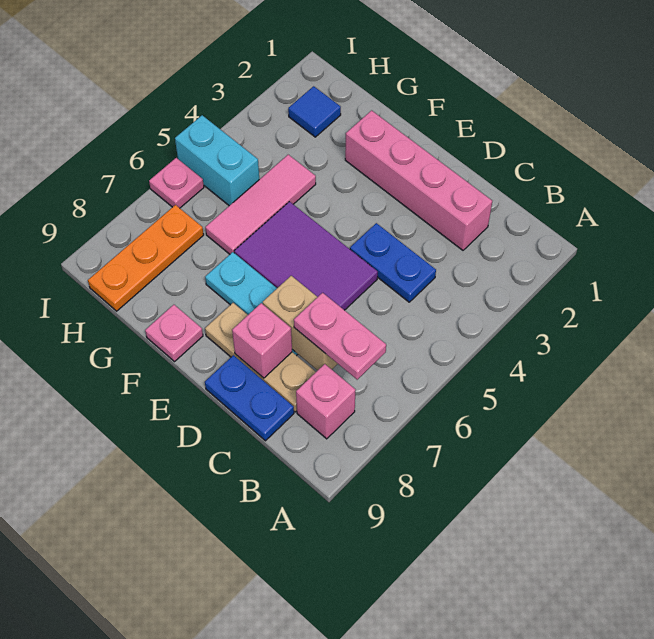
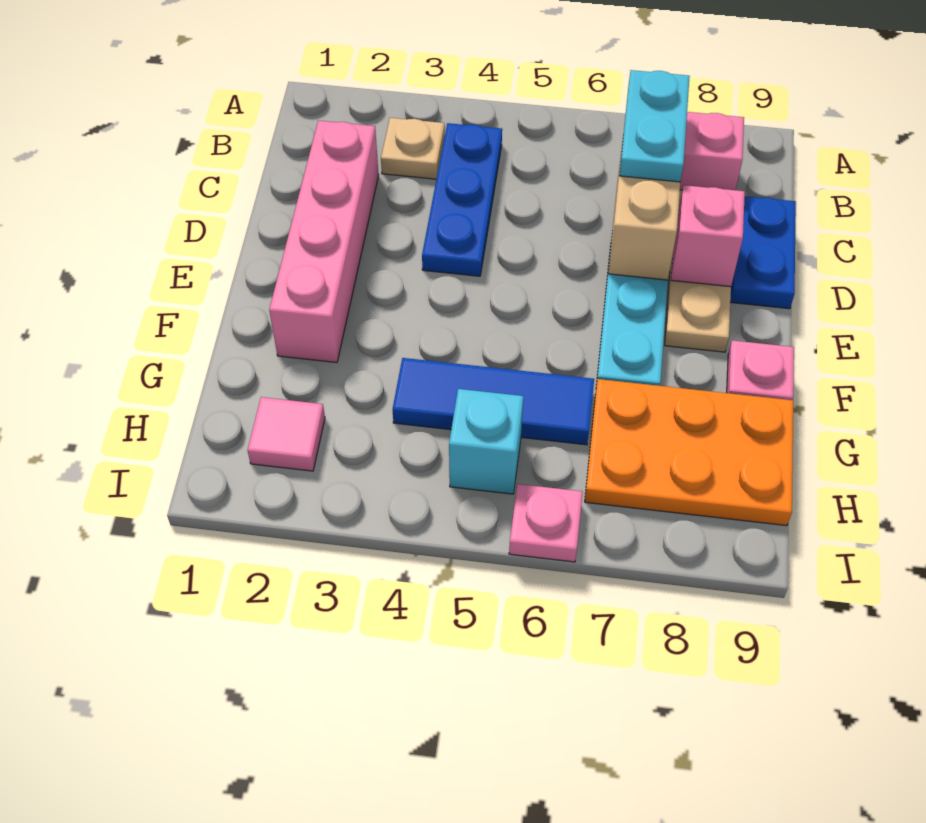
none -> tan 1x1 plate [381,118,445,179]
pink 1x2 plate [294,293,386,380] -> cyan 1x2 plate [619,70,690,182]
blue 1x2 plate [350,223,436,302] -> blue 1x3 plate [422,123,502,276]
purple 2x3 tile [234,202,378,310] -> none
pink 1x3 tile [205,155,316,254] -> blue 1x3 tile [392,358,594,445]
blue 1x1 tile [288,86,341,137] -> pink 1x1 tile [248,397,325,471]
cyan 1x2 brick [175,115,259,206] -> cyan 1x1 brick [449,389,523,494]
orange 1x3 plate [88,205,204,311] -> orange 2x3 plate [585,379,793,526]

